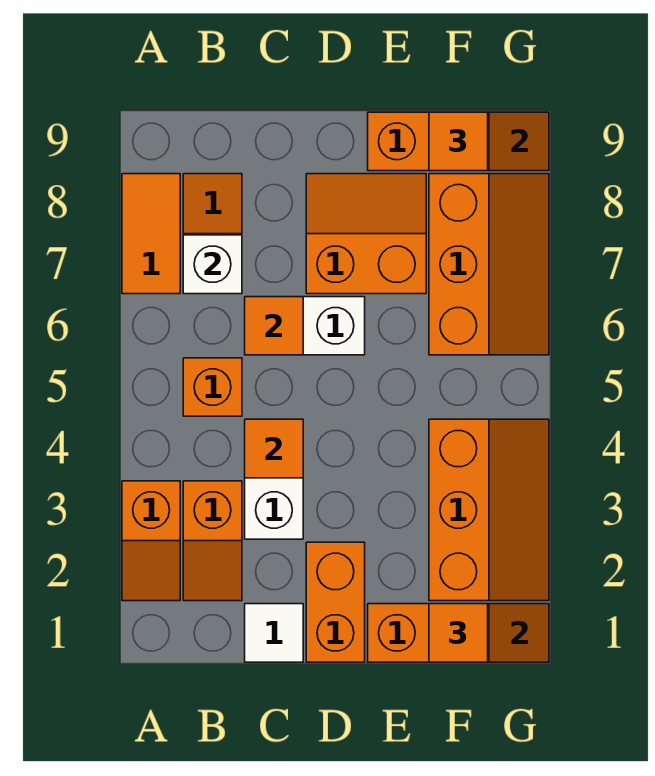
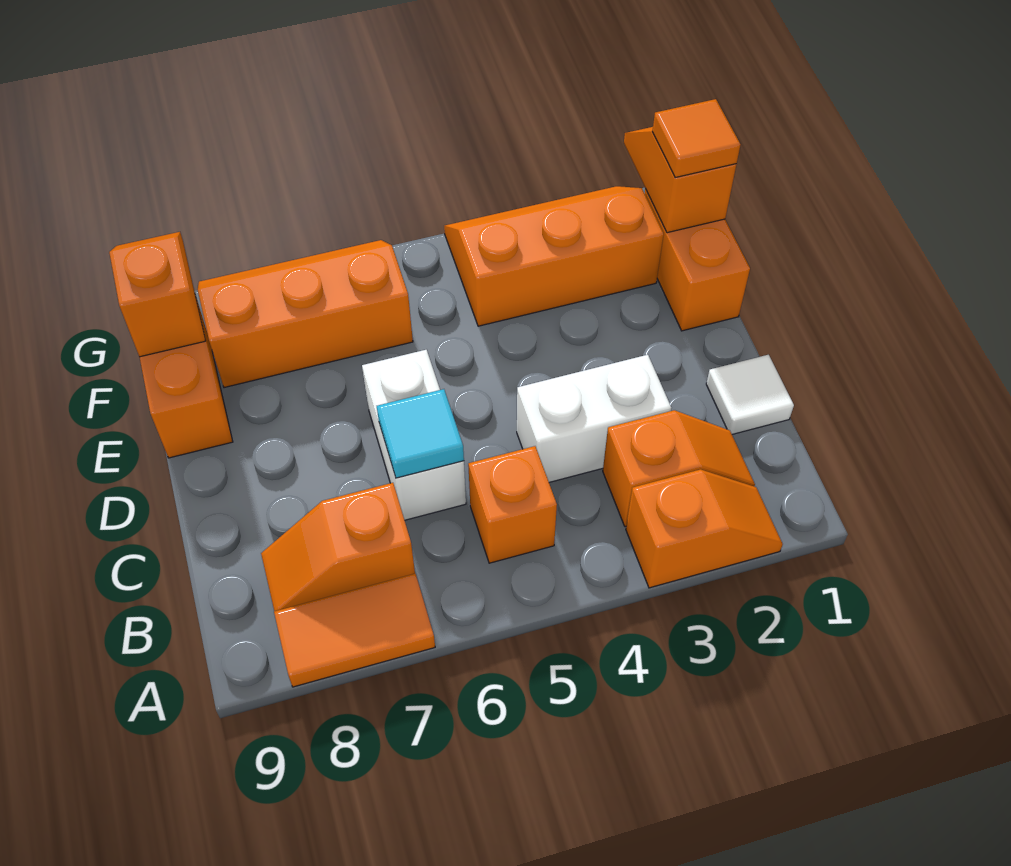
white 1x1 brick [183,235,242,294] -> none
orange 1x1 tile [245,419,303,478] -> none
orange 1x1 tile [245,297,303,355] -> cyan 1x1 tile [377,389,464,478]
orange 1x2 brick [306,542,365,662] -> none
orange 2x2 slope [306,174,426,294] -> none
orange 1x1 tile [429,112,488,171] -> none

